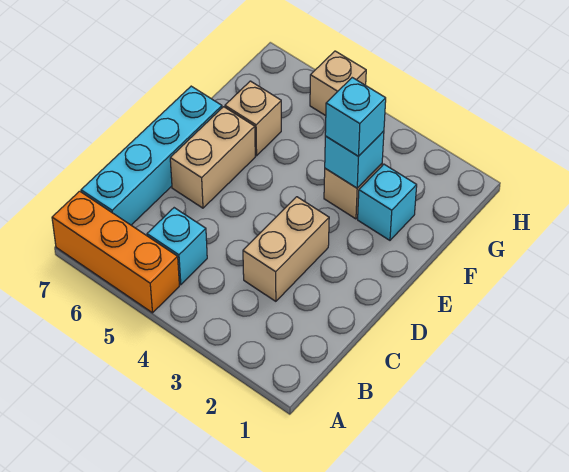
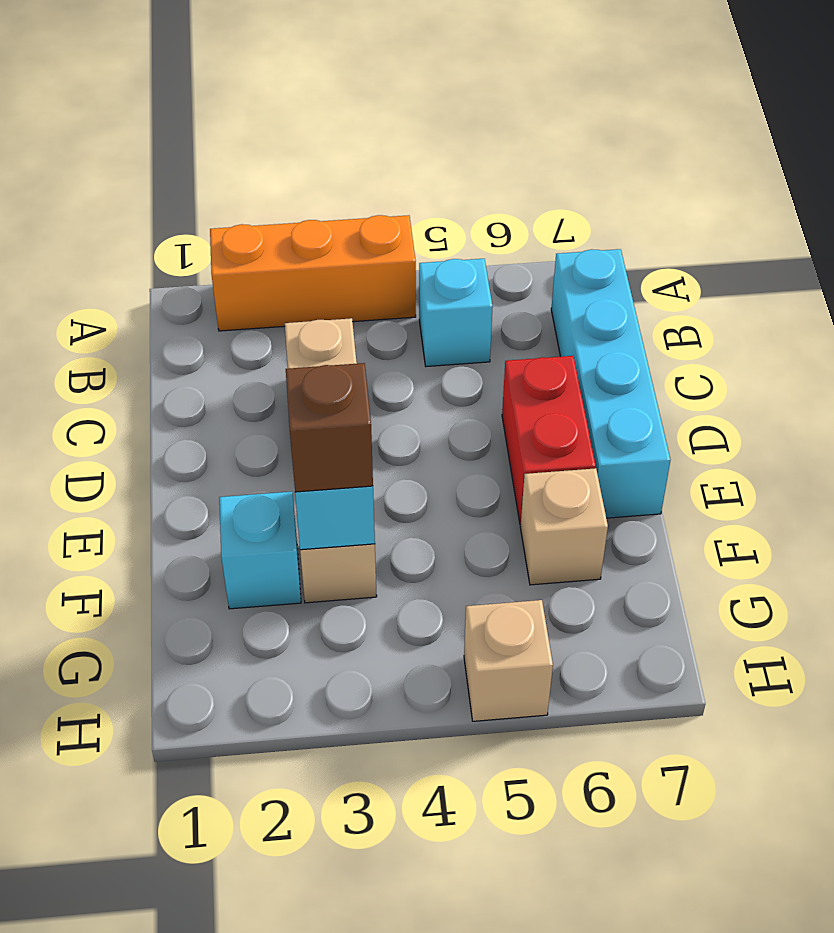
orange 1x3 brick [52,191,179,313] -> orange 1x3 brick moved to [210,215,416,331]
tan 1x2 brick [170,107,255,208] -> red 1x2 brick [502,356,596,525]
cyan 1x1 brick [325,78,386,156] -> brown 1x1 brick [286,363,373,492]

